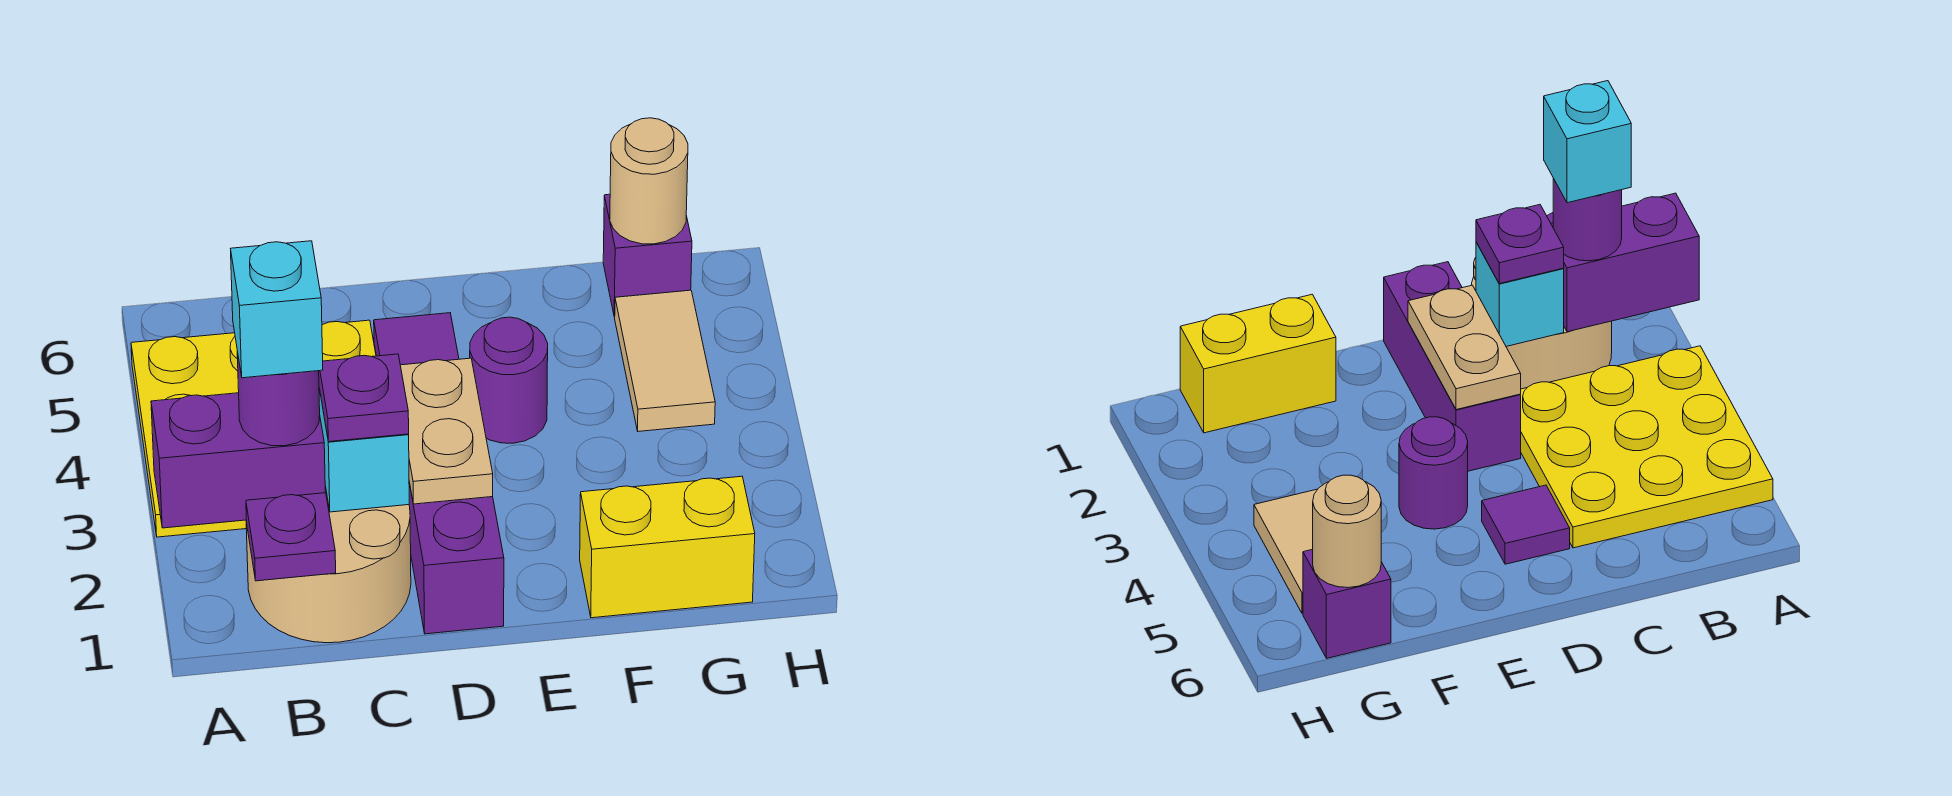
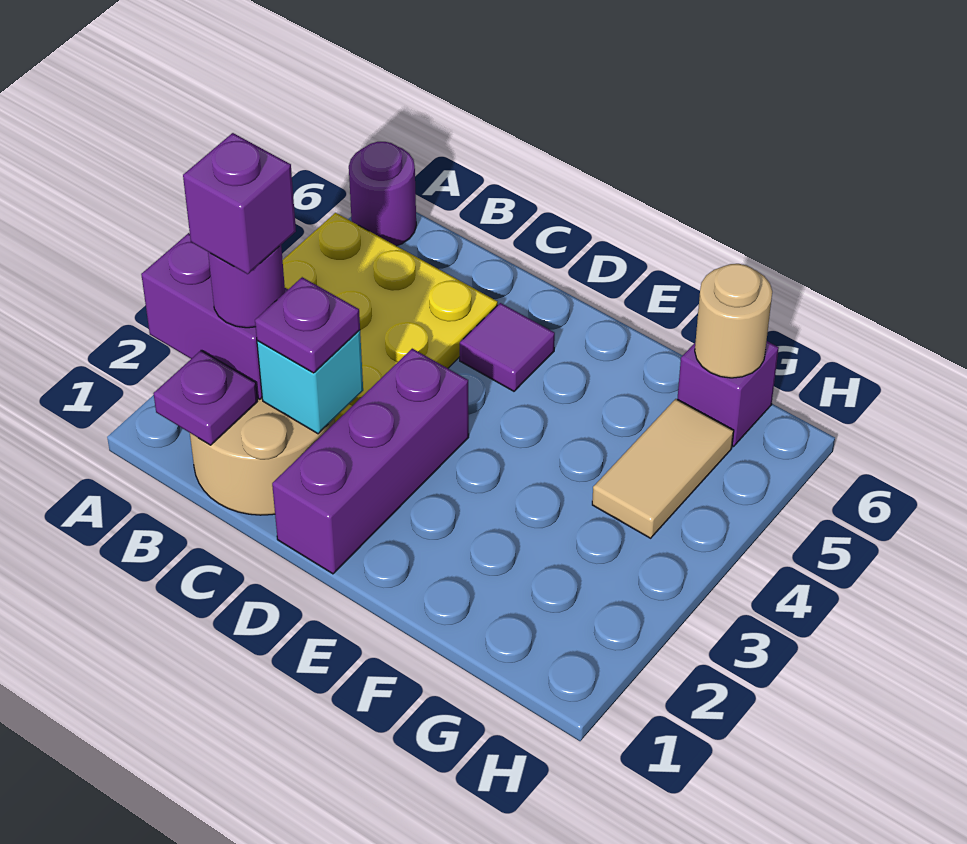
cyan 1x1 brick [231,241,323,378] -> purple 1x1 brick [183,133,296,274]
tan 1x2 plate [400,358,493,504] -> none
purple 1x1 round brick [470,317,548,443] -> purple 1x1 round brick moved to [349,142,416,246]
yellow 1x2 brick [580,476,755,618] -> none

